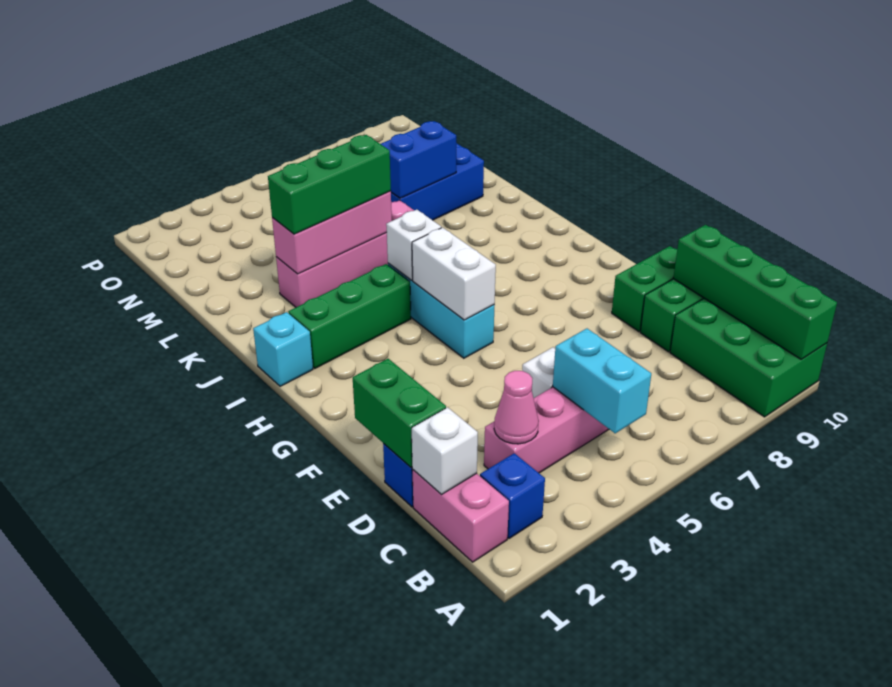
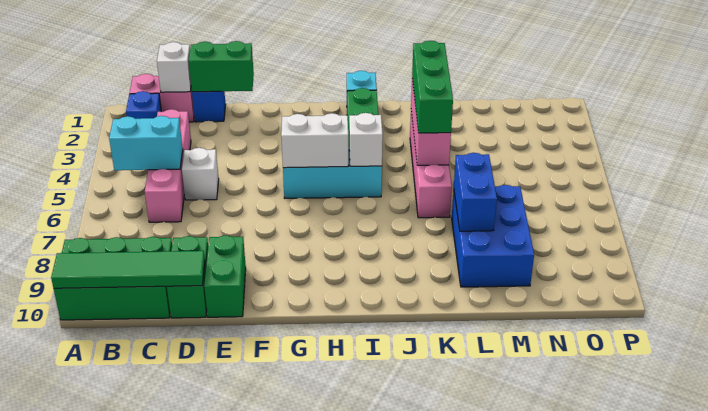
green 1x4 brick [673,225,837,359] -> green 1x4 tile [51,251,205,288]
pink 1x1 cone [494,371,539,444] -> none

